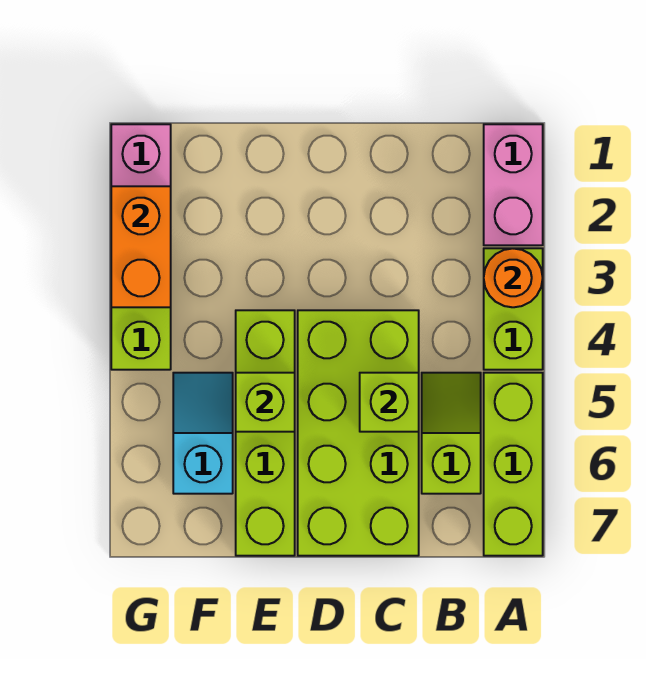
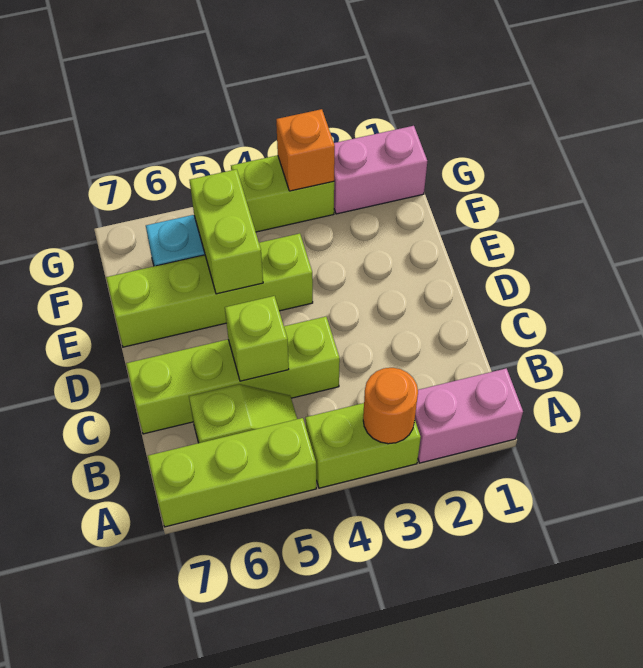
lime 2x4 brick [298,310,419,556] -> lime 1x4 brick [126,317,340,434]
lime 1x1 brick [236,373,295,432] -> lime 1x2 brick [189,169,263,294]
orange 1x2 brick [111,186,171,307] -> orange 1x1 brick [276,109,335,191]

